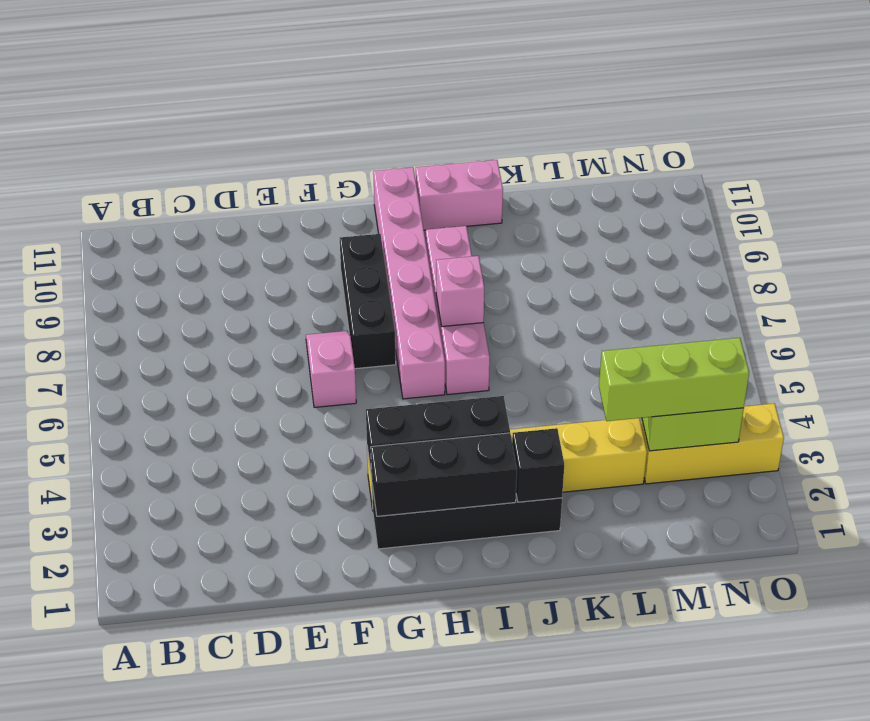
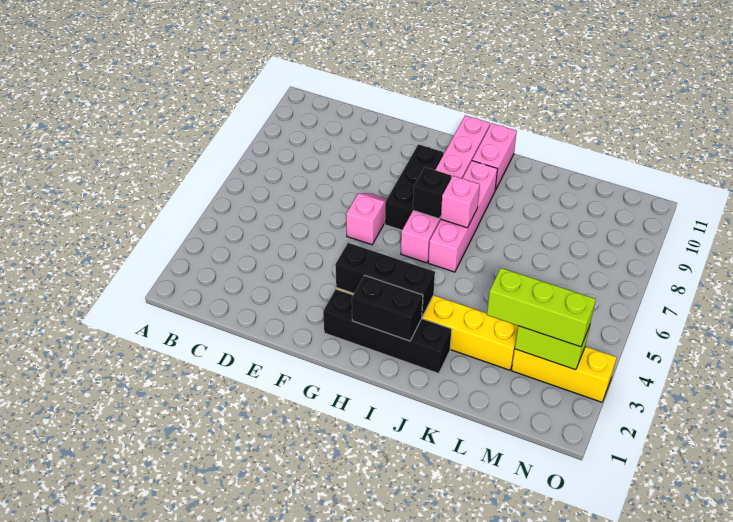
black 1x3 brick [371,433,517,516] -> black 1x2 brick [352,275,423,341]
pink 1x2 brick [416,160,503,230] -> pink 1x2 brick turned to [472,123,517,190]
black 1x1 brick [512,428,564,502] -> black 1x1 brick moved to [413,167,451,219]

